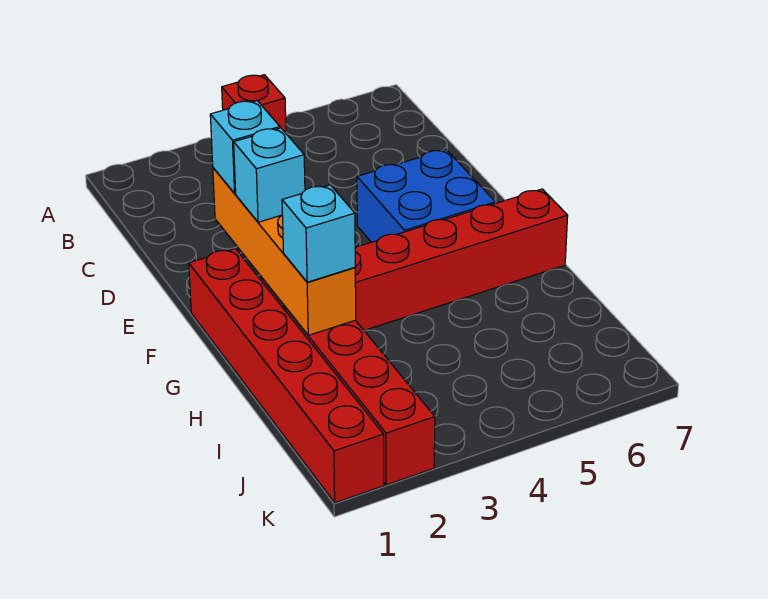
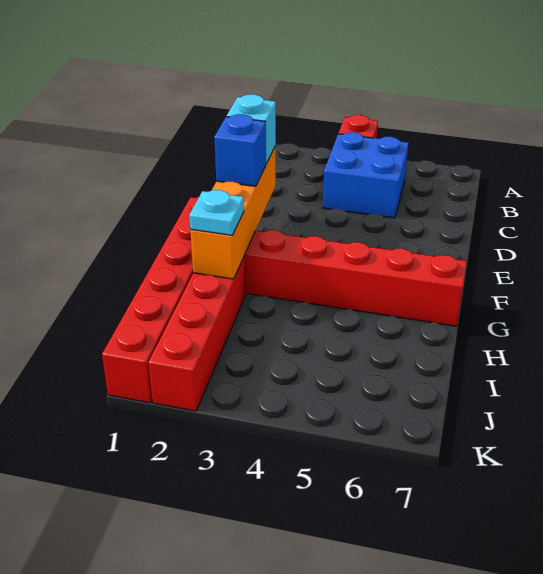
blue 2x2 brick [357,150,495,242] -> blue 2x2 brick moved to [323,132,409,218]
cyan 1x1 brick [234,128,305,222] -> blue 1x1 brick [214,114,266,186]
cyan 1x1 brick [282,185,355,282] -> cyan 1x1 plate [189,190,244,235]

